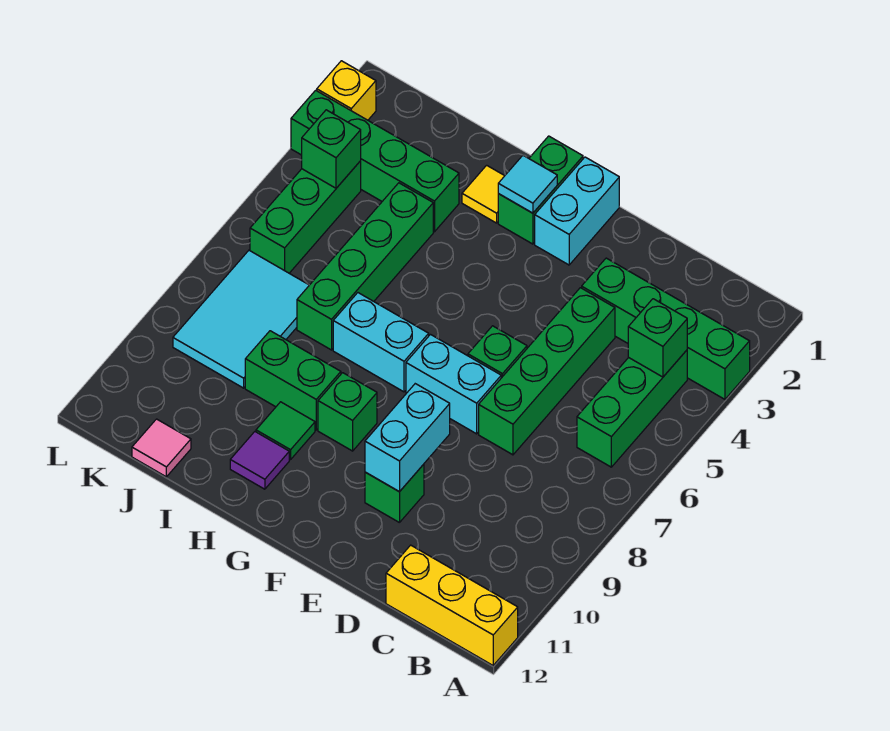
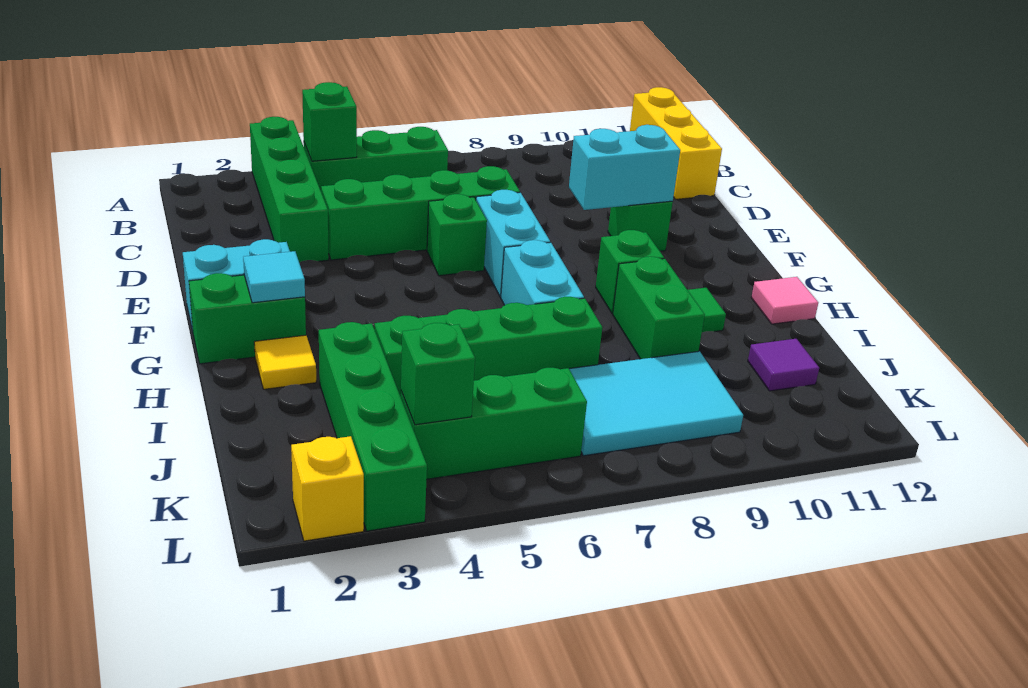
purple 1x1 tile [230,432,289,489] -> purple 1x1 tile moved to [748,339,819,391]
pink 1x1 tile [132,419,191,477] -> pink 1x1 tile moved to [751,277,818,324]

